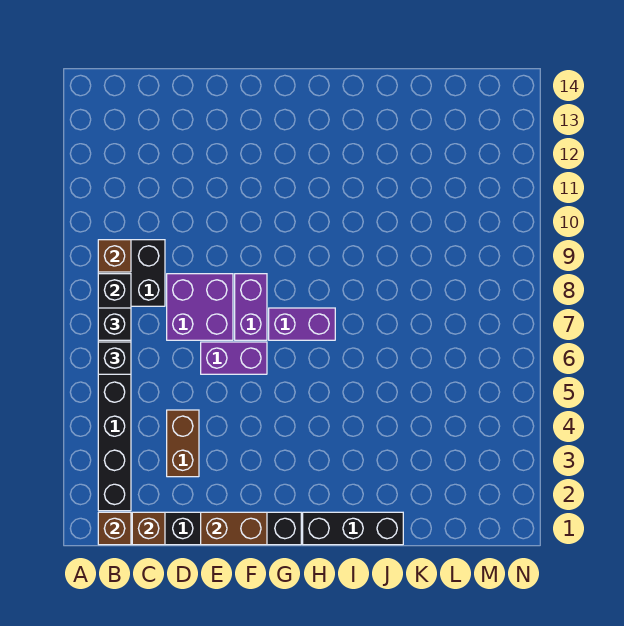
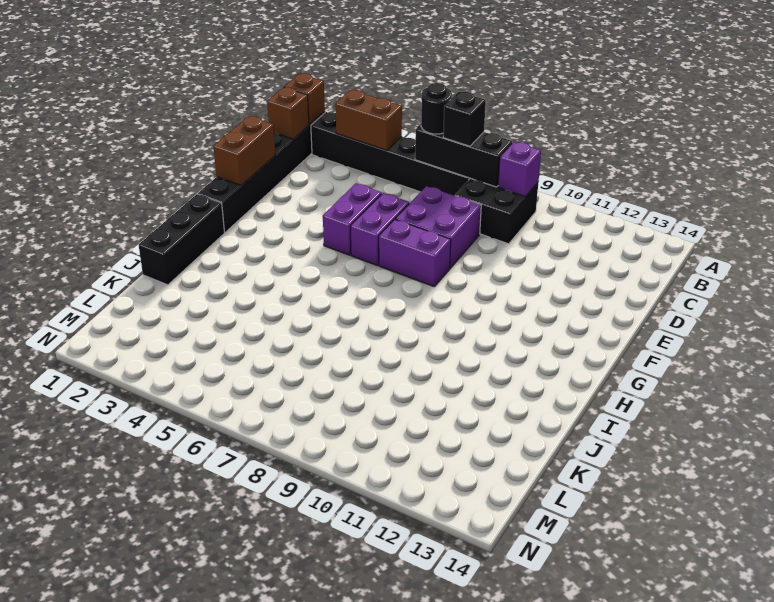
black 1x1 brick [98,342,131,374] -> black 1x1 round brick [421,83,452,134]
brown 1x1 brick [98,240,131,272] -> purple 1x1 brick [498,142,541,196]
brown 1x2 brick [167,410,199,477] -> brown 1x2 brick moved to [335,90,402,150]
purple 1x2 brick [269,308,335,340] -> purple 1x2 brick moved to [323,183,382,255]

